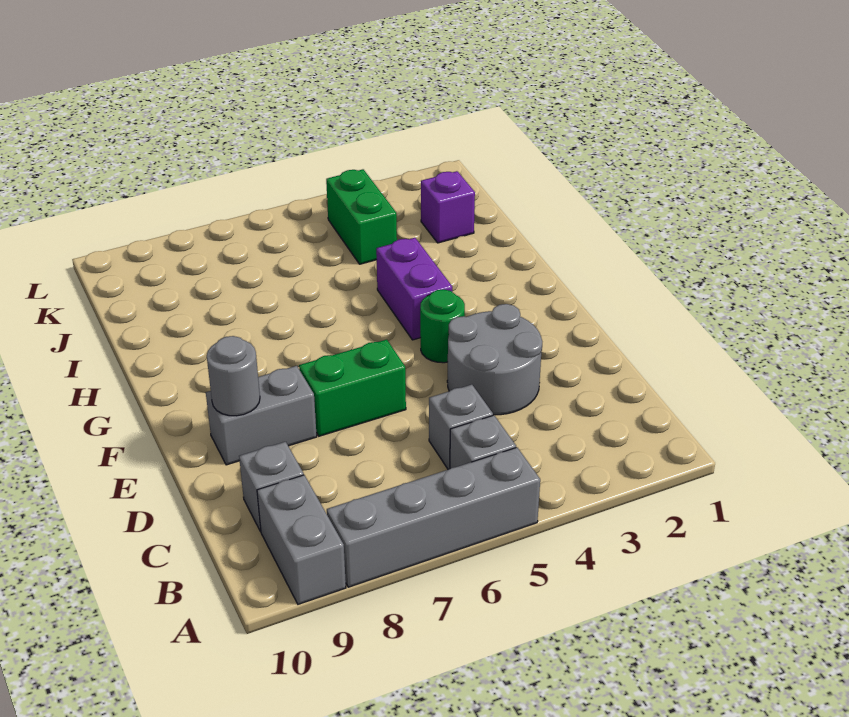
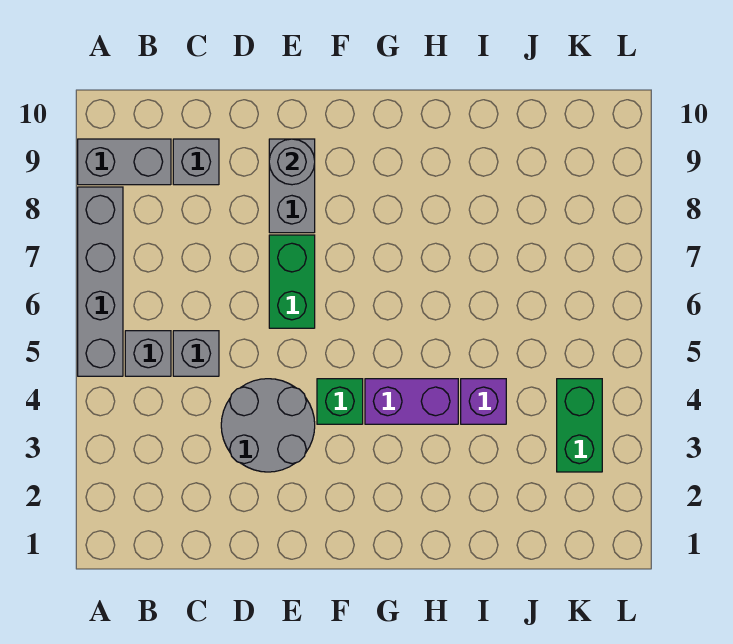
green 1x1 round brick [420,289,465,363] -> green 1x1 brick [317,379,363,424]
purple 1x1 brick [421,171,475,243] -> purple 1x1 brick moved to [461,379,506,424]
green 1x2 brick [326,169,397,264] -> green 1x2 brick turned to [557,379,602,472]

